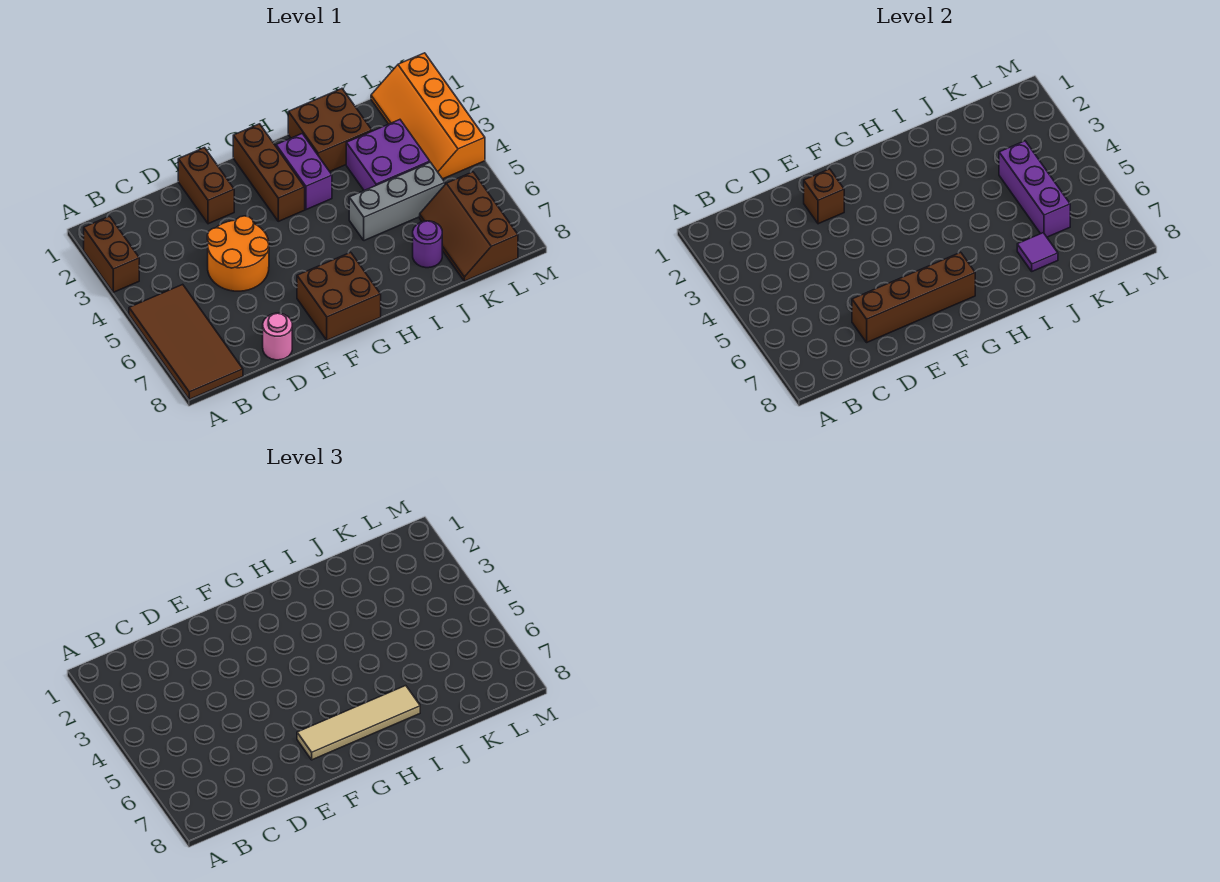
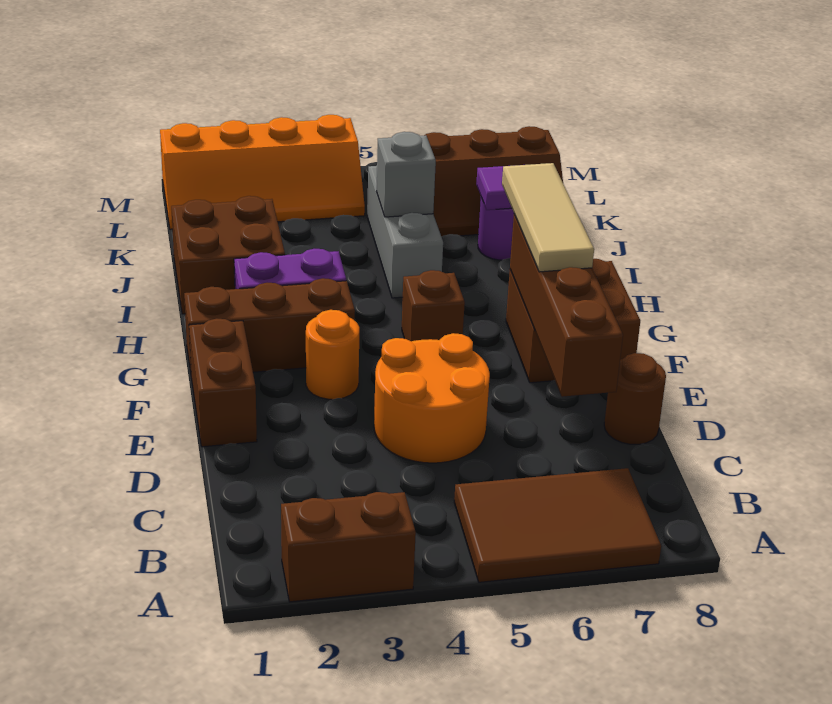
brown 2x4 tile [129,284,243,399] -> brown 2x3 tile [454,468,661,582]
pink 1x1 round brick [263,313,292,360] -> brown 1x1 round brick [604,353,666,444]
brown 1x2 brick [178,148,234,224] -> brown 1x2 brick turned to [189,319,257,447]
brown 1x1 brick [804,169,844,224] -> brown 1x1 brick moved to [402,270,465,341]
none -> orange 1x1 round brick [306,310,359,399]
tan 1x4 tile [297,686,420,760] -> tan 1x3 tile [502,163,594,272]
purple 2x2 brick [346,120,430,190] -> none
none -> grey 1x1 brick [376,132,436,217]
purple 1x3 brick [999,141,1070,237] -> none

